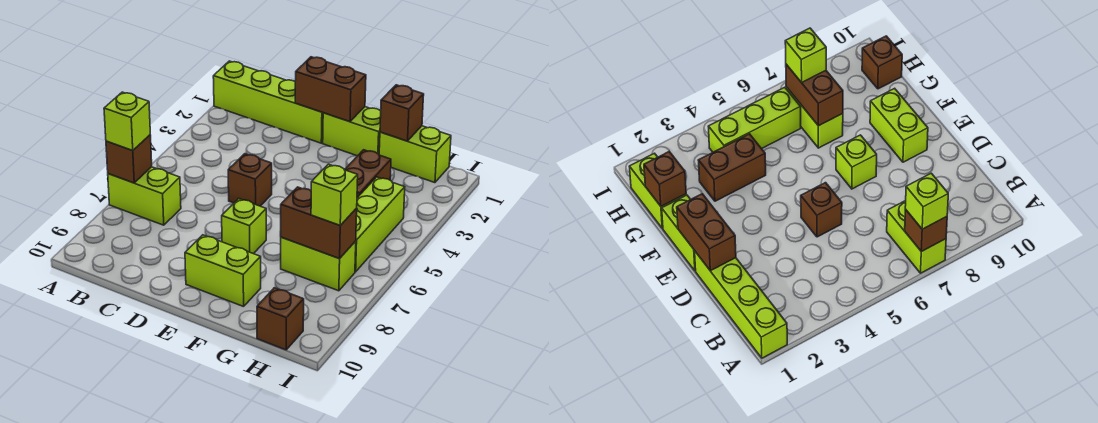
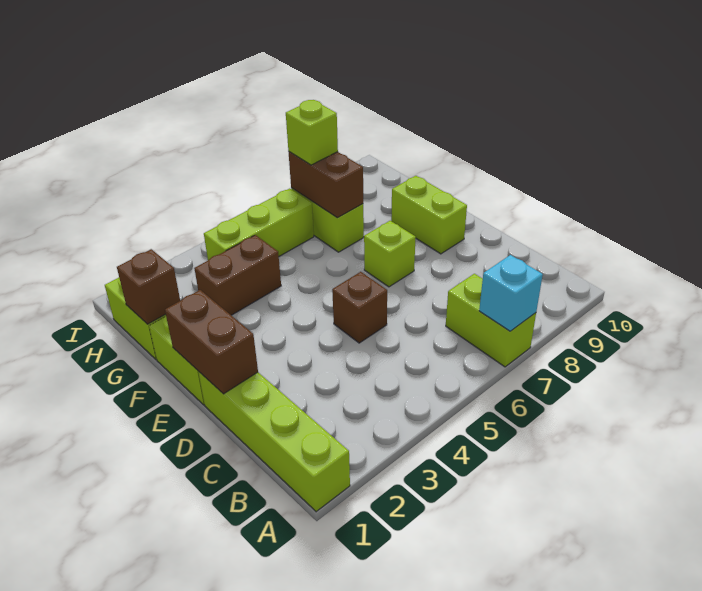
brown 1x1 brick [106,135,152,183] -> cyan 1x1 brick [479,255,543,331]
lime 1x1 brick [104,92,150,150] -> none
brown 1x1 brick [257,288,304,350] -> none

